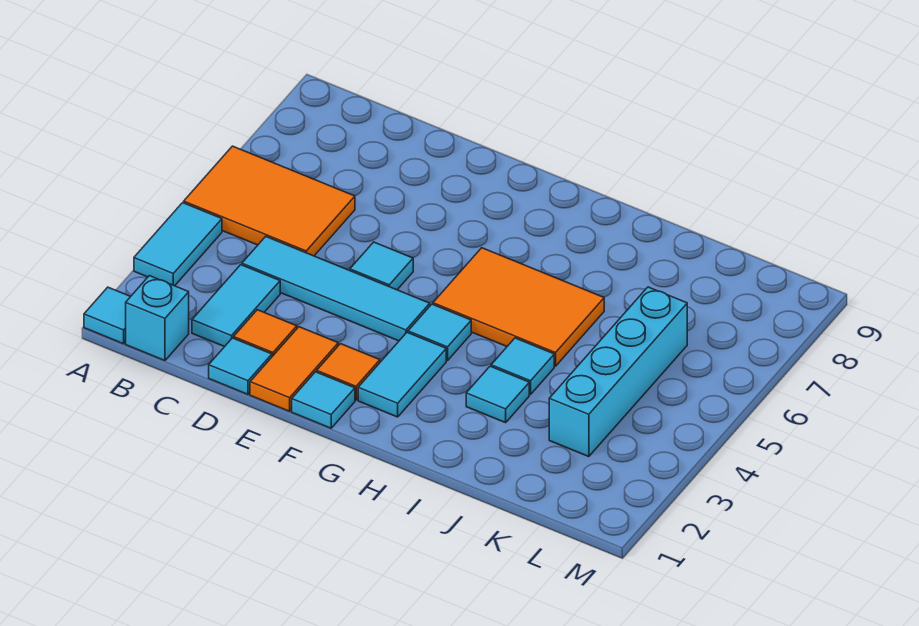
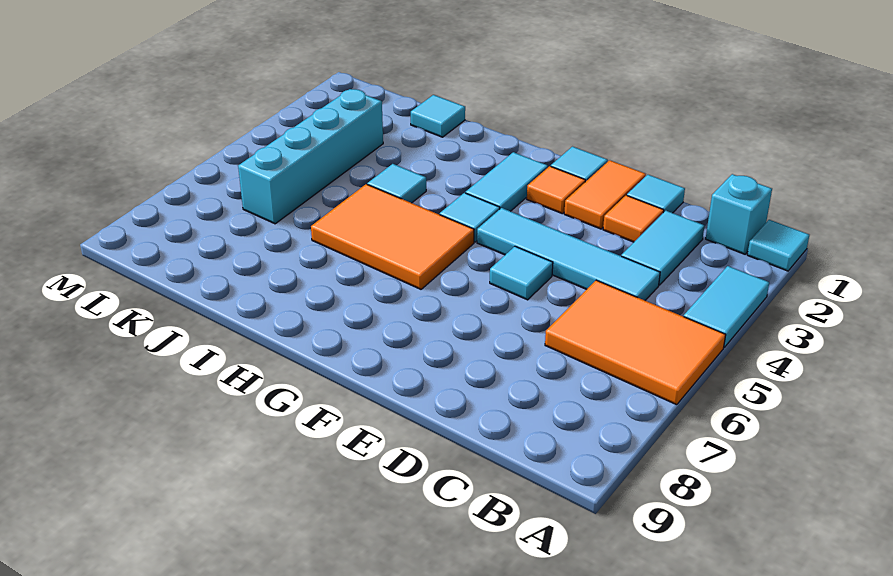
cyan 1x1 tile [466,366,529,423] -> cyan 1x1 tile moved to [411,95,465,137]

